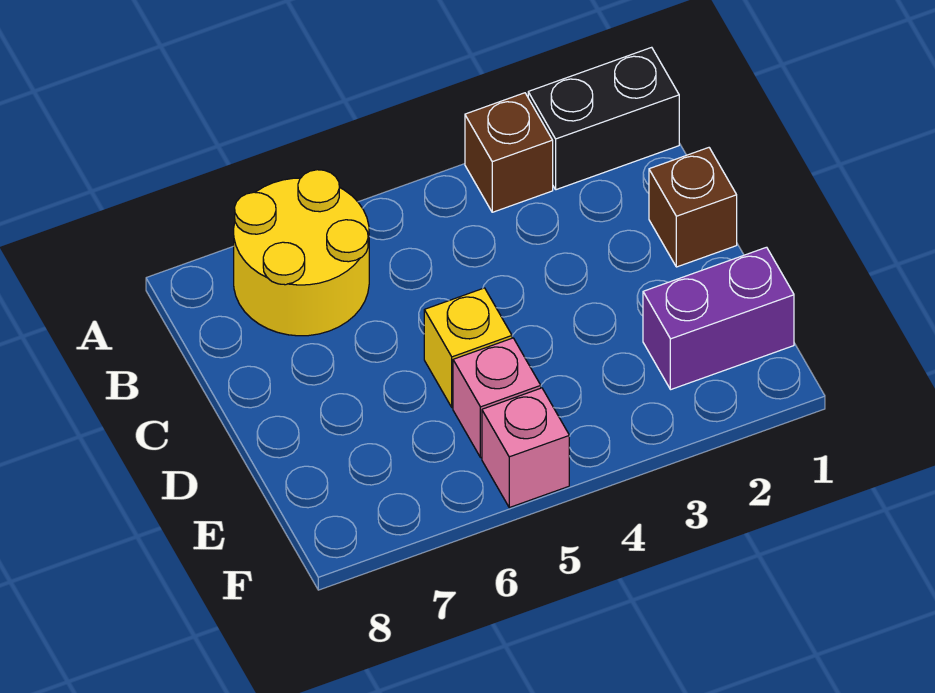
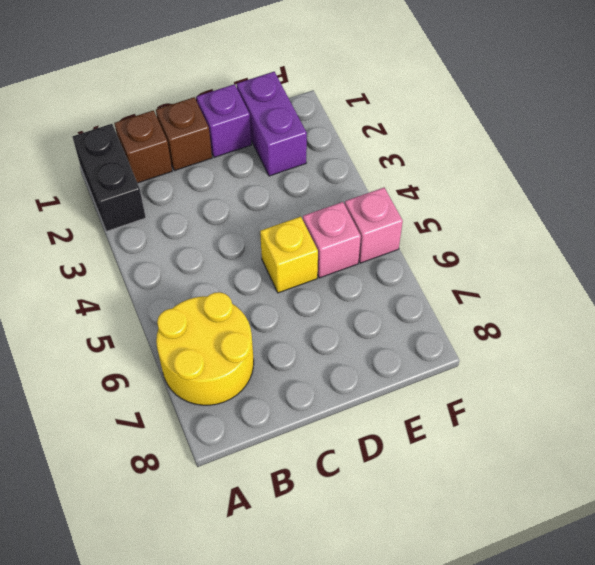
brown 1x1 brick [465,93,553,212] -> brown 1x1 brick moved to [114,110,172,183]
none -> purple 1x1 brick [197,84,251,157]

